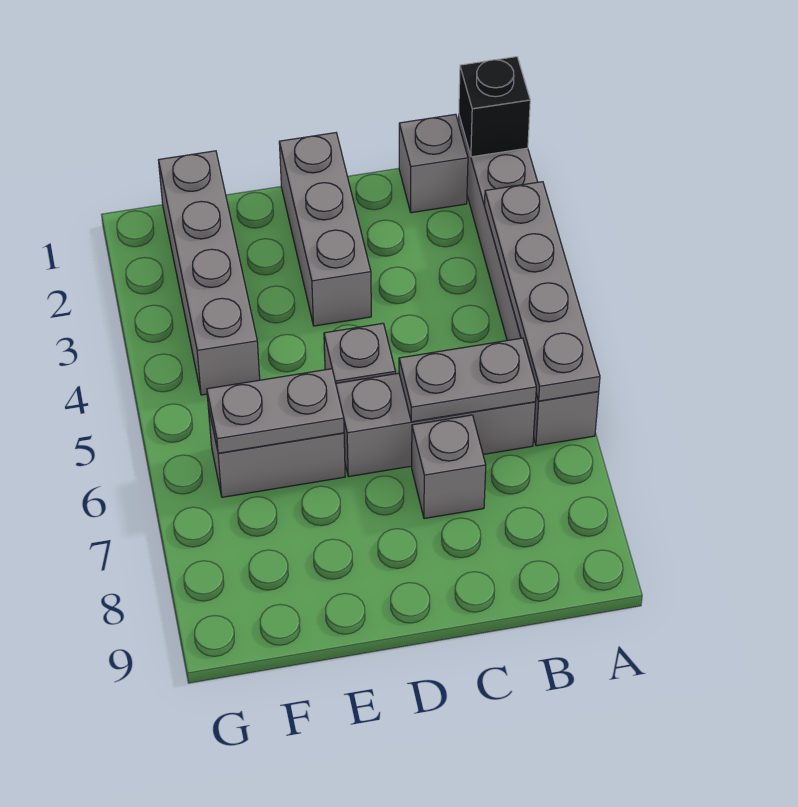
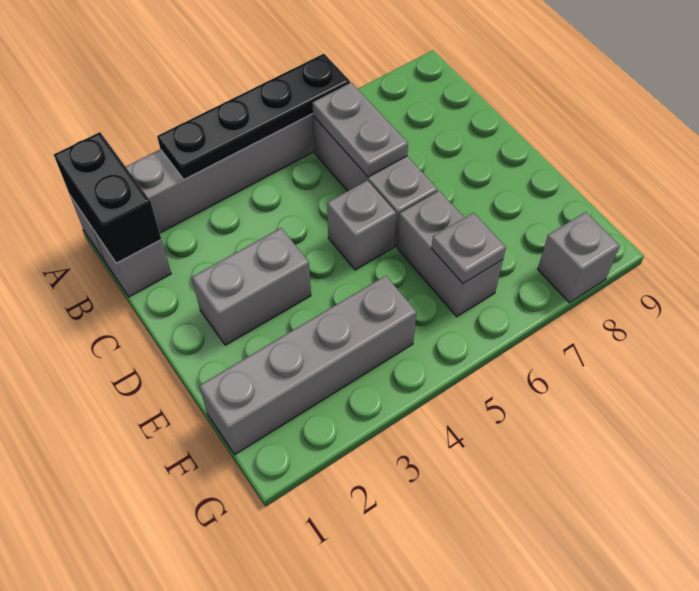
black 1x1 brick [459,57,530,157] -> black 1x2 brick [54,132,161,263]
grey 1x4 plate [484,182,600,401] -> black 1x4 plate [157,54,350,179]
grey 1x1 brick [412,415,486,519] -> grey 1x1 brick moved to [538,212,620,303]
grey 1x3 brick [279,133,371,326] -> grey 1x2 brick [192,228,311,345]
grey 1x2 plate [207,369,344,453] -> grey 1x1 plate [431,213,506,283]

